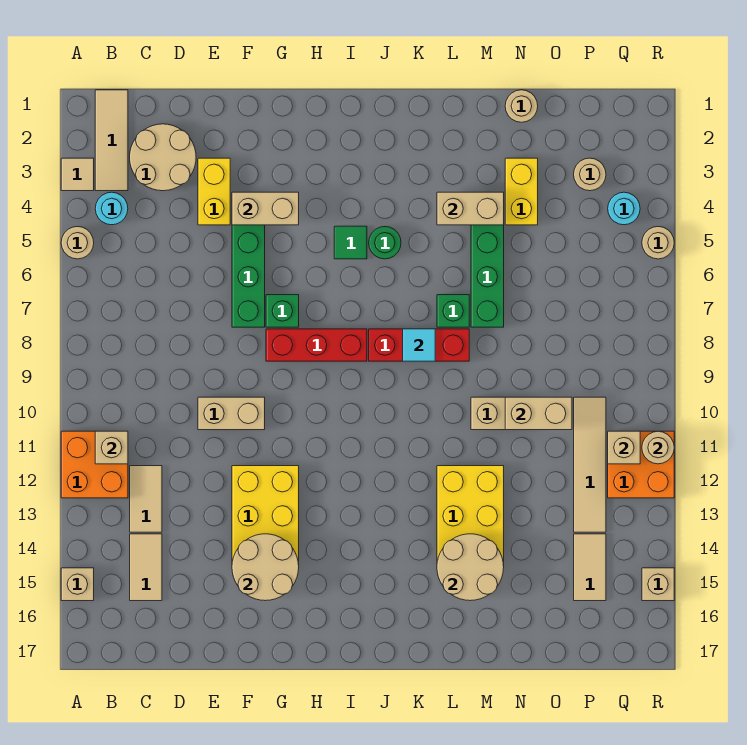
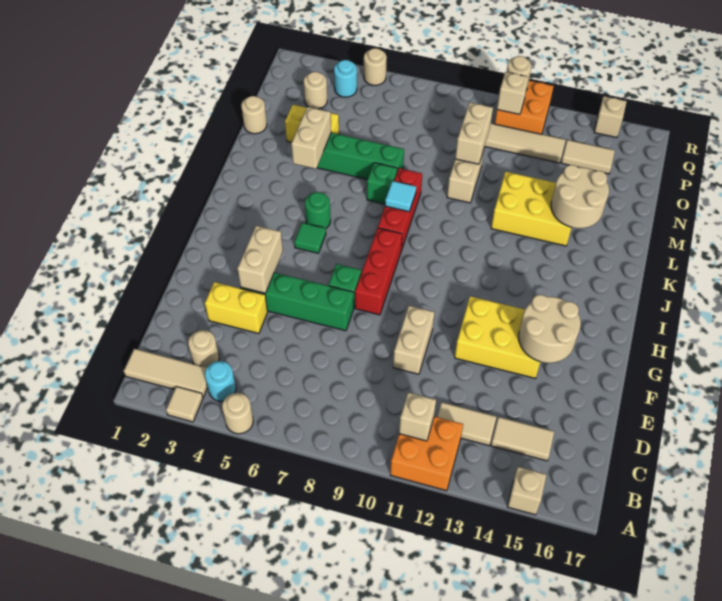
tan 2x2 round brick [130,124,196,191] -> tan 1x1 round brick [188,330,219,368]

